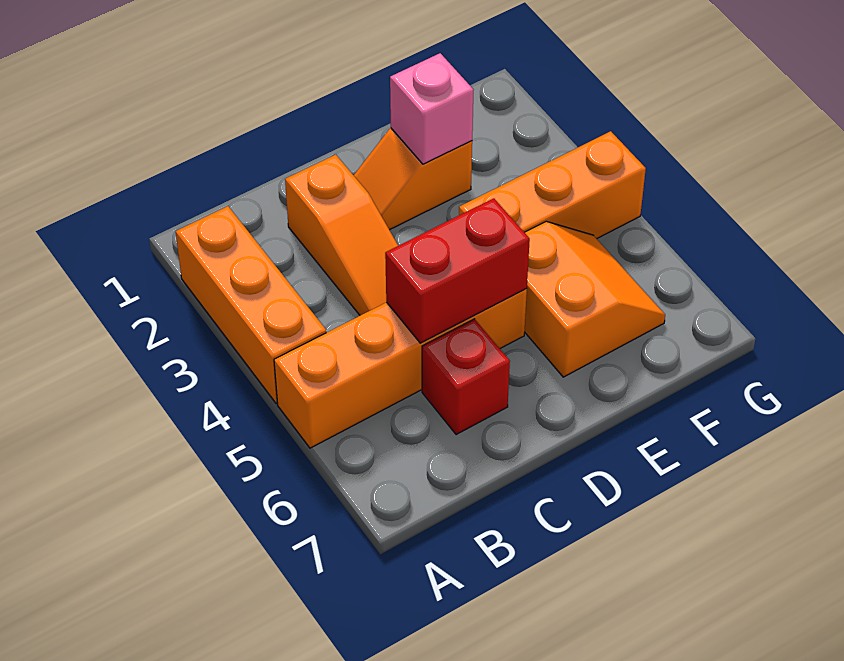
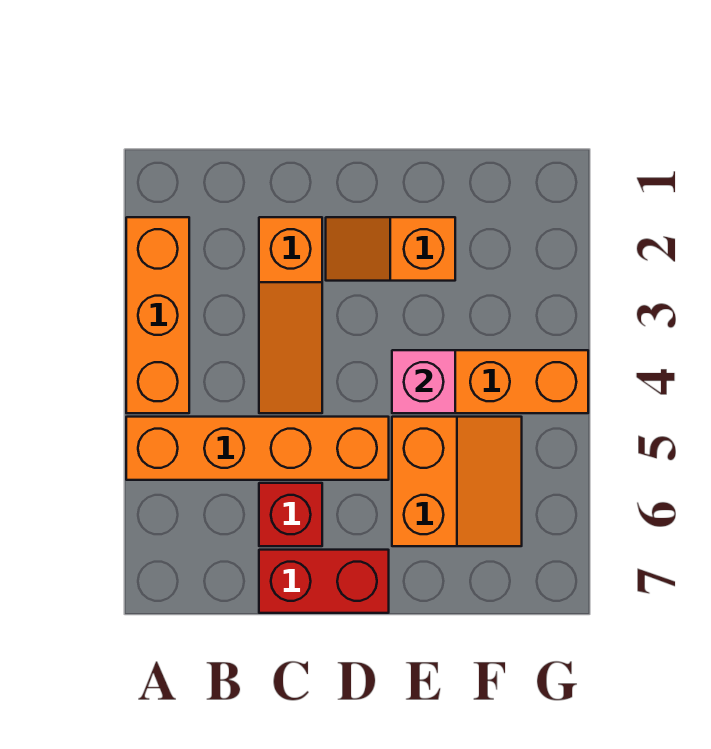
red 1x2 brick [385,198,530,343] -> red 1x2 brick moved to [259,550,389,613]
pink 1x1 brick [390,53,473,164] -> pink 1x1 brick moved to [392,350,455,413]

